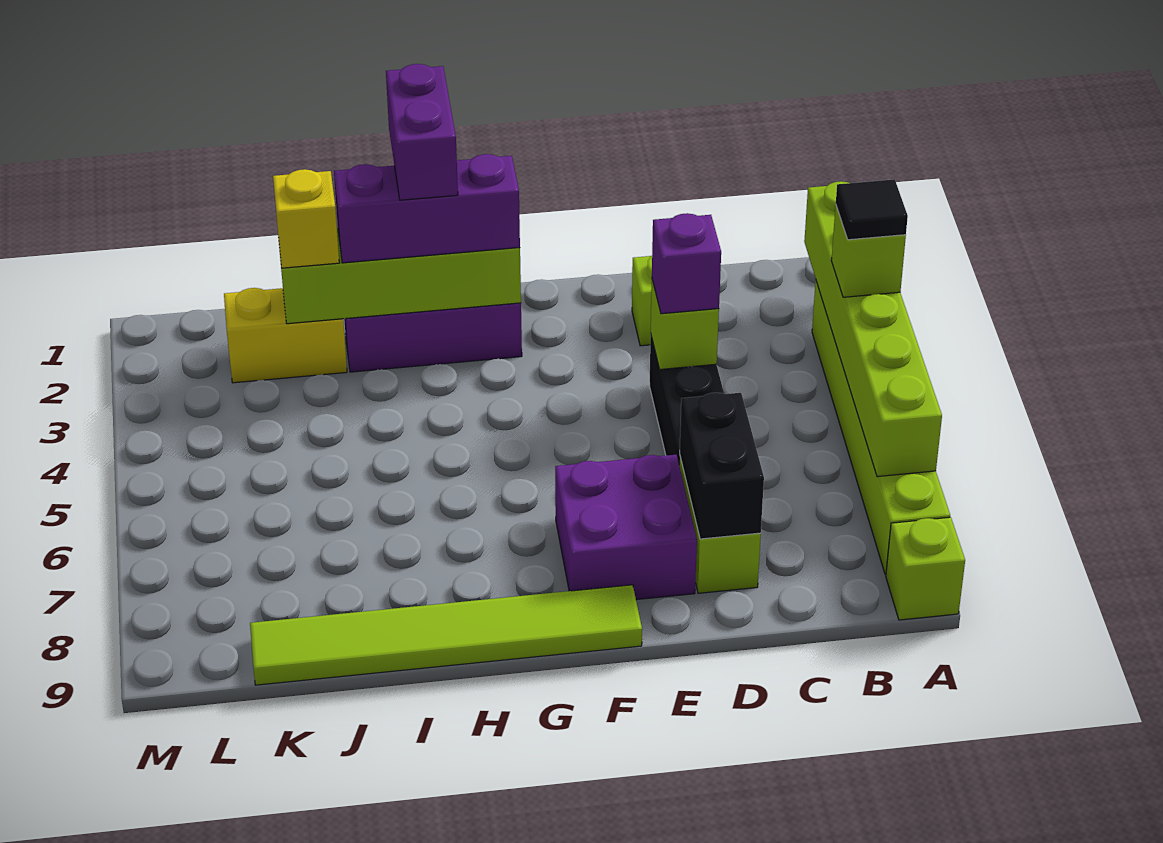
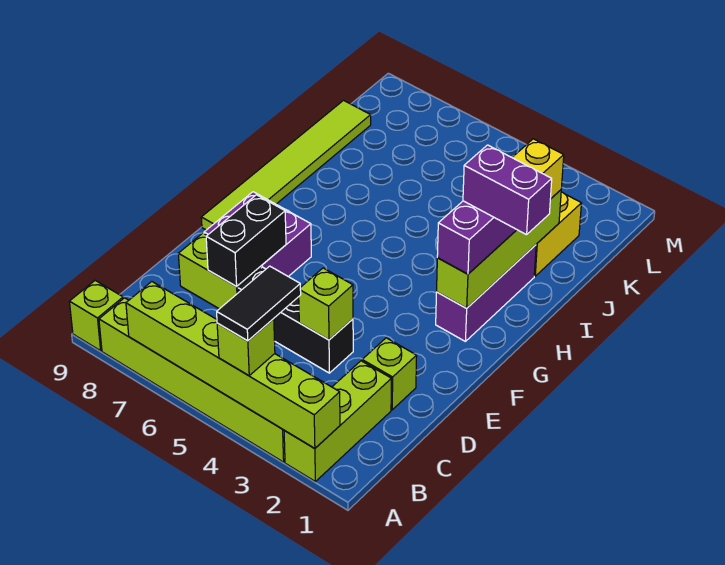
none -> lime 1x3 brick [284,361,391,481]
black 1x1 tile [836,179,908,240] -> black 1x2 tile [217,266,301,341]
purple 1x1 brick [652,213,721,314] -> none
black 1x2 brick [680,393,764,539] -> black 1x2 brick turned to [206,195,286,287]

